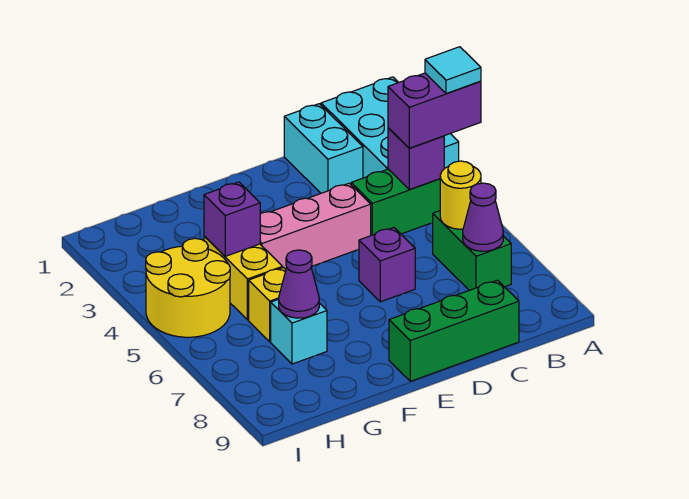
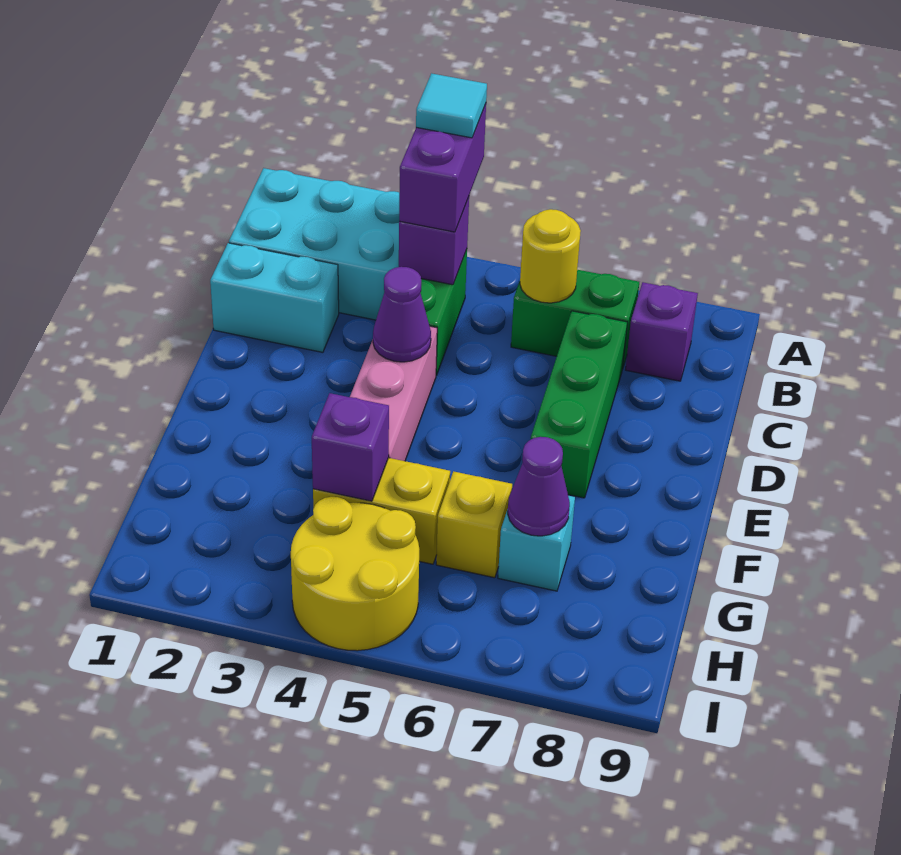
purple 1x1 cone [463,183,503,251] -> purple 1x1 cone moved to [373,267,431,362]
green 1x3 brick [389,280,519,381] -> green 1x3 brick moved to [531,311,627,498]
purple 1x1 brick [359,227,415,302] -> purple 1x1 brick moved to [626,282,698,381]

